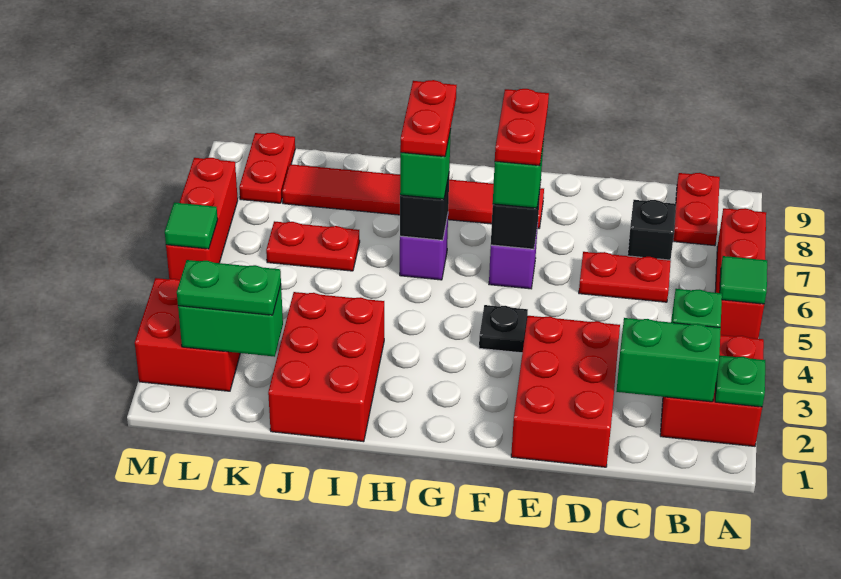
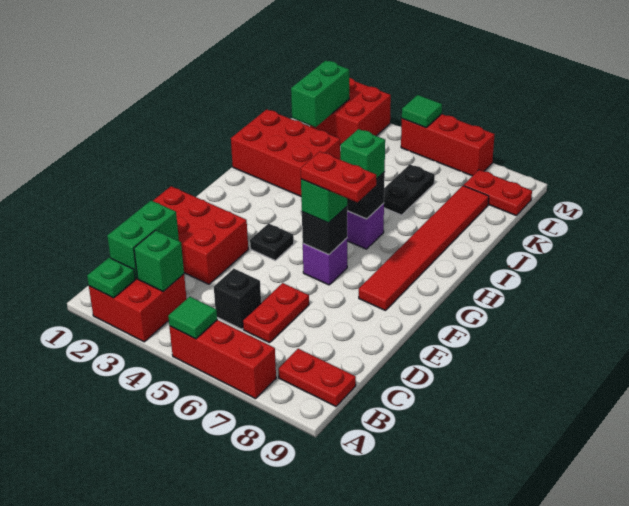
black 1x1 brick [628,200,676,260] -> black 1x1 brick moved to [214,269,261,329]
red 1x2 plate [400,80,457,157] -> none
red 1x2 plate [266,221,360,271] -> black 1x2 plate [384,164,435,215]
green 1x2 plate [177,260,281,315] -> none

